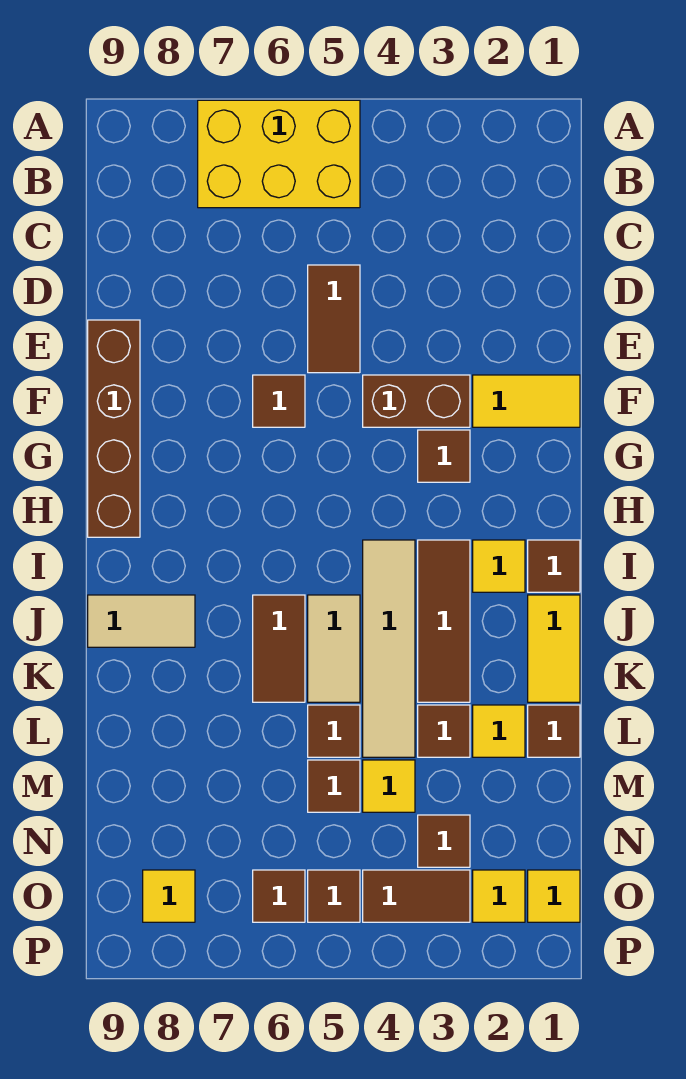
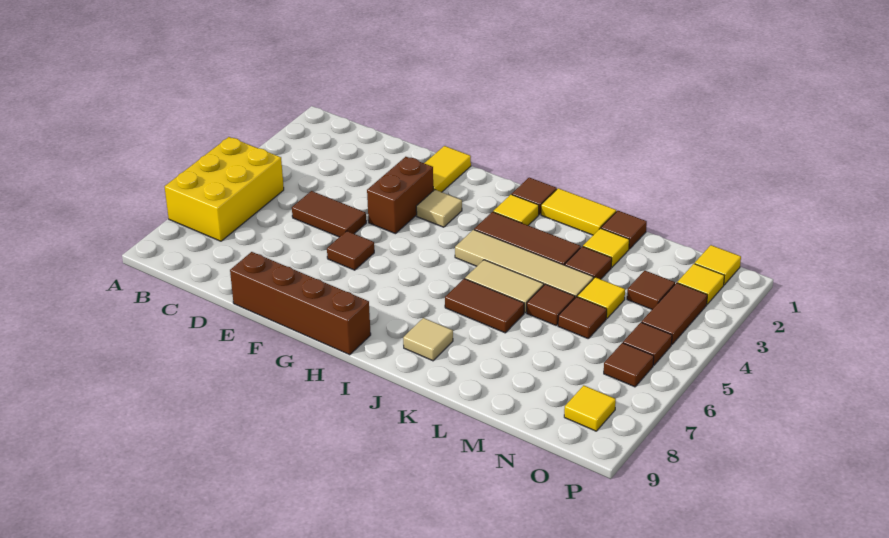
brown 1x1 tile [418,430,470,482] -> tan 1x1 tile [416,190,462,227]
tan 1x2 tile [88,595,195,647] -> tan 1x1 tile [403,318,453,361]

